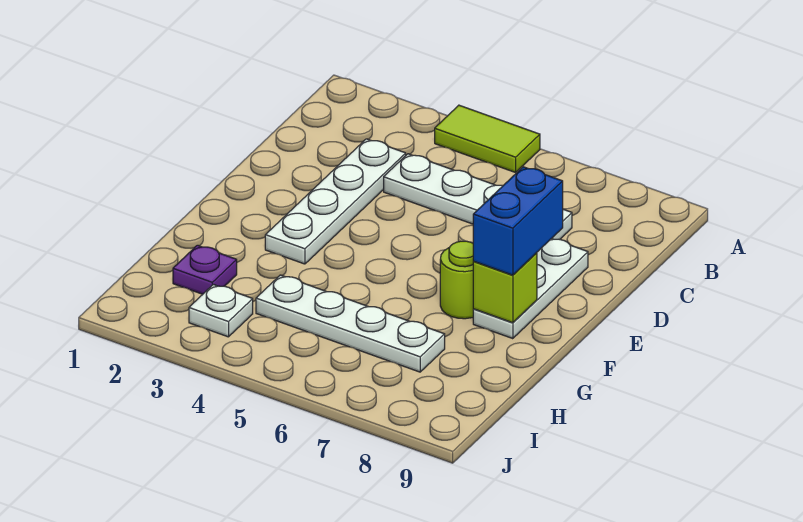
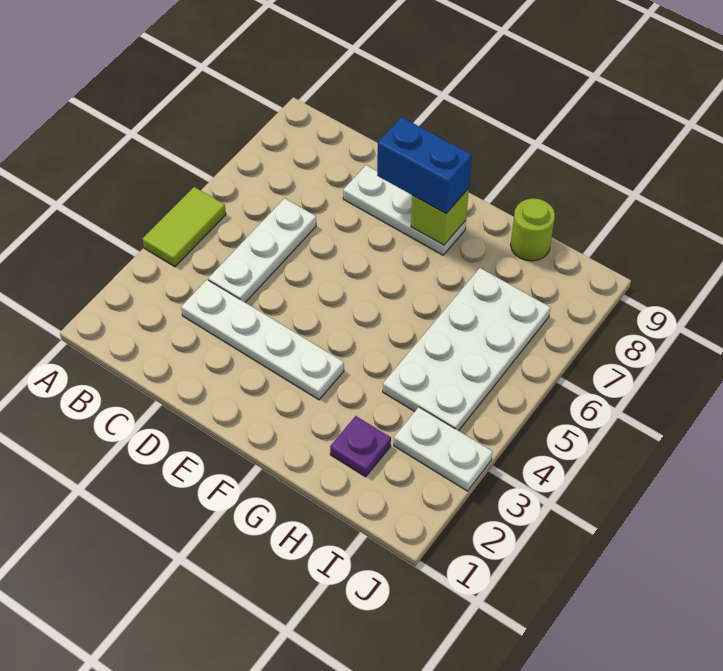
white 1x4 plate [384,154,572,239] -> white 1x3 plate [208,198,316,303]
lime 1x1 round brick [440,241,474,319] -> lime 1x1 round brick moved to [511,198,555,261]
white 1x4 plate [256,275,445,372] -> white 2x4 plate [383,268,551,431]
white 1x1 plate [189,284,253,337] -> white 1x2 plate [394,407,492,491]

